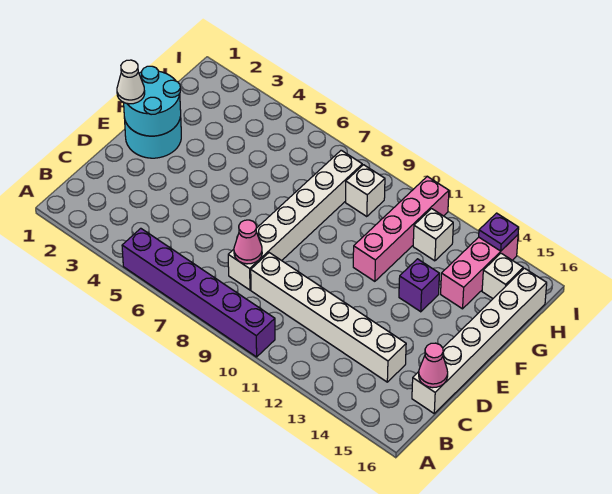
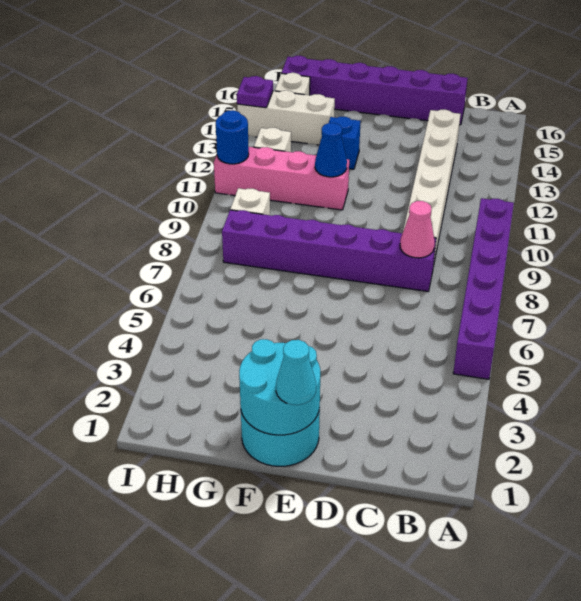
white 1x6 brick [228,150,362,290] -> purple 1x6 brick [222,210,436,291]
white 1x6 brick [412,268,547,413] -> purple 1x6 brick [282,56,468,125]
pink 1x1 cone [419,343,448,388] -> none
white 1x1 cone [117,60,145,104] -> cyan 1x1 cone [276,340,316,405]
none -> blue 1x1 cone [315,123,347,177]
purple 1x1 brick [399,259,439,312] -> blue 1x1 brick [329,117,361,169]
pink 1x3 brick [441,235,518,309] -> white 1x3 brick [237,90,335,145]
none -> blue 1x1 round brick [216,110,249,164]

